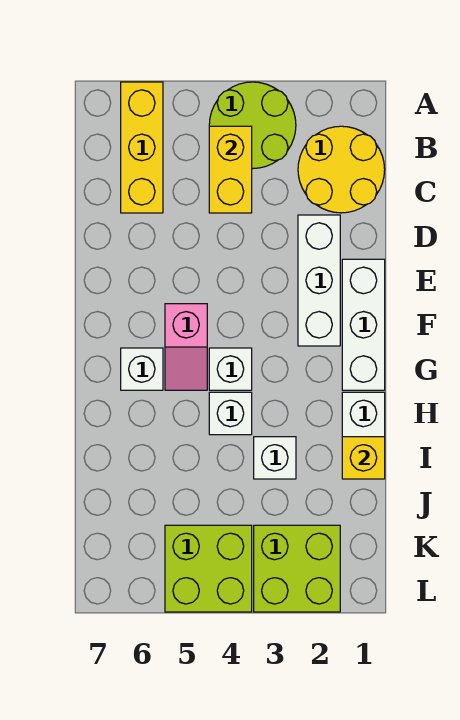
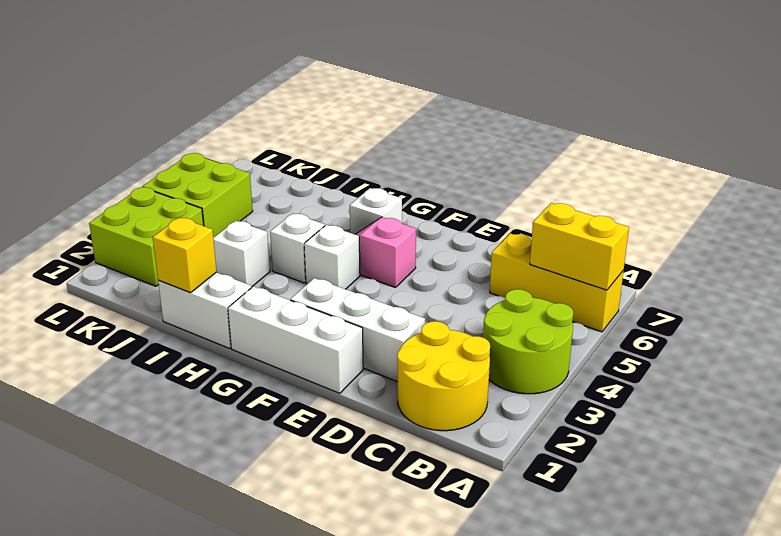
yellow 1x2 brick [209,126,252,213] -> yellow 1x2 brick moved to [530,203,629,290]

